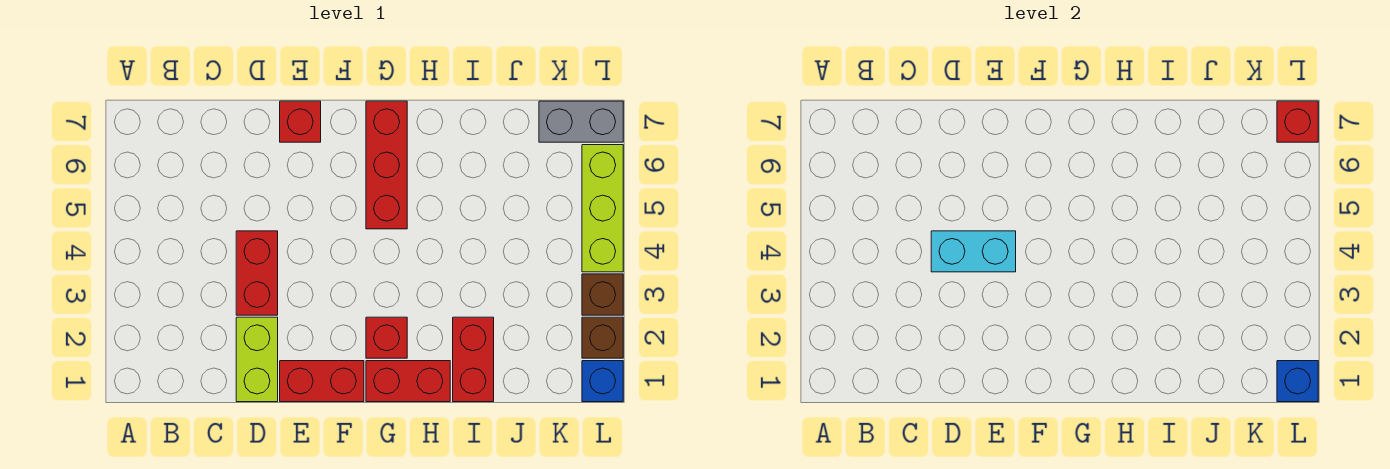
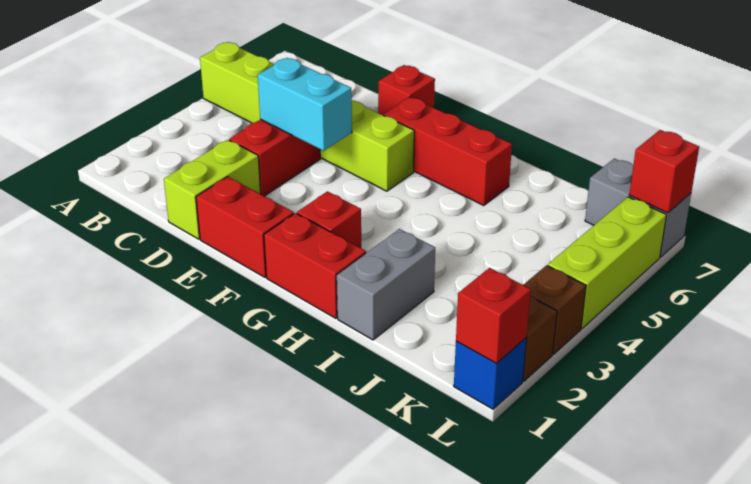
none -> lime 1x6 brick [200,42,414,191]
red 1x3 brick [366,101,407,229] -> red 1x3 brick turned to [384,97,512,206]
red 1x2 brick [453,317,494,402] -> grey 1x2 brick [337,229,435,340]
blue 1x1 brick [1277,361,1318,402] -> red 1x1 brick [456,268,531,364]

